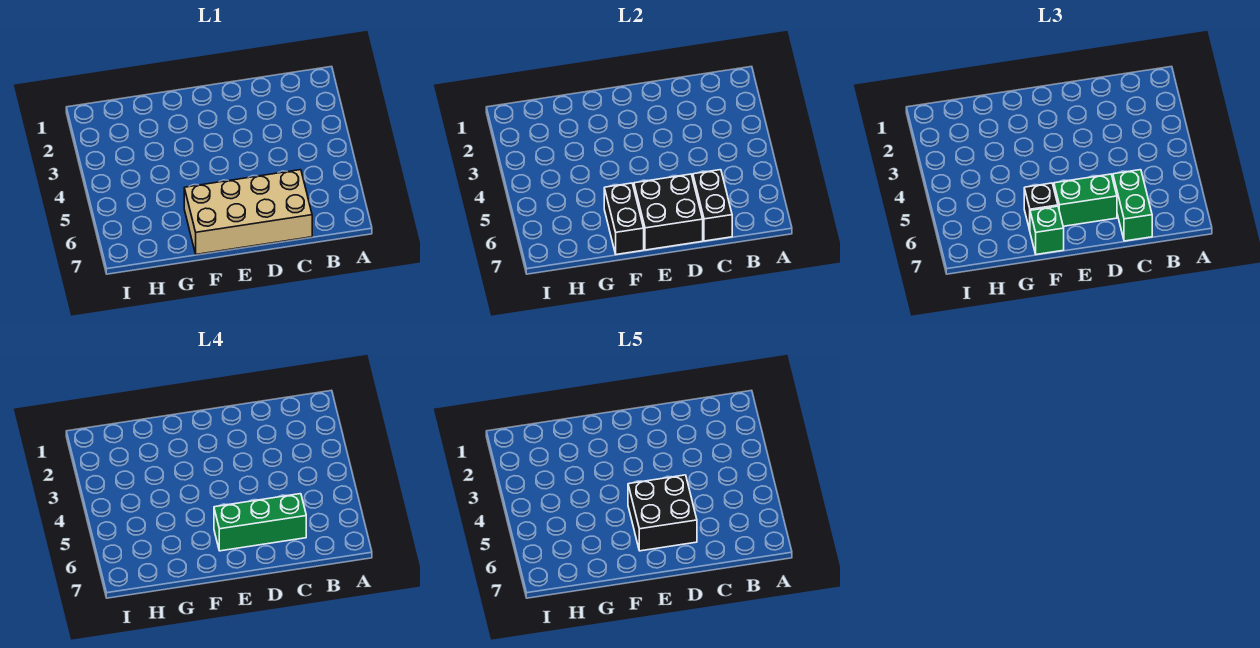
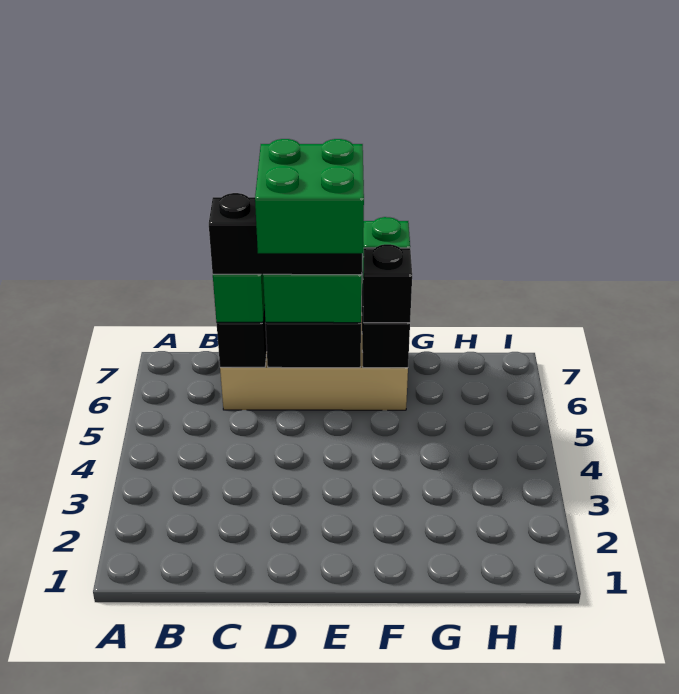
green 1x3 brick [214,494,306,551] -> black 1x3 brick [209,193,362,275]
black 2x2 brick [628,475,697,551] -> green 2x2 brick [255,139,364,253]

